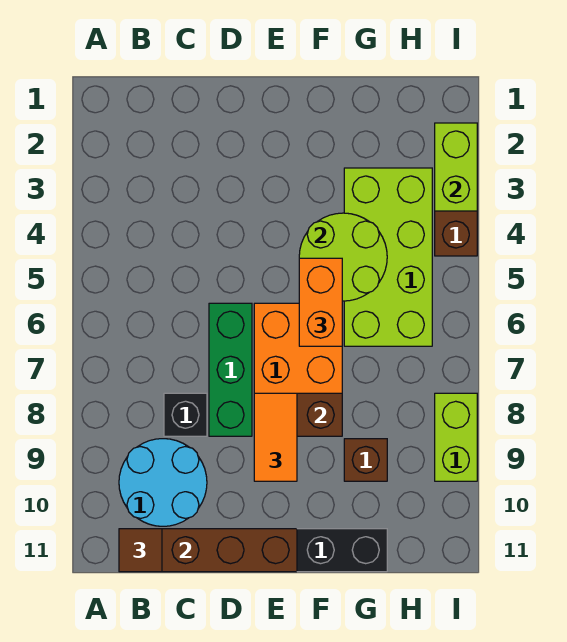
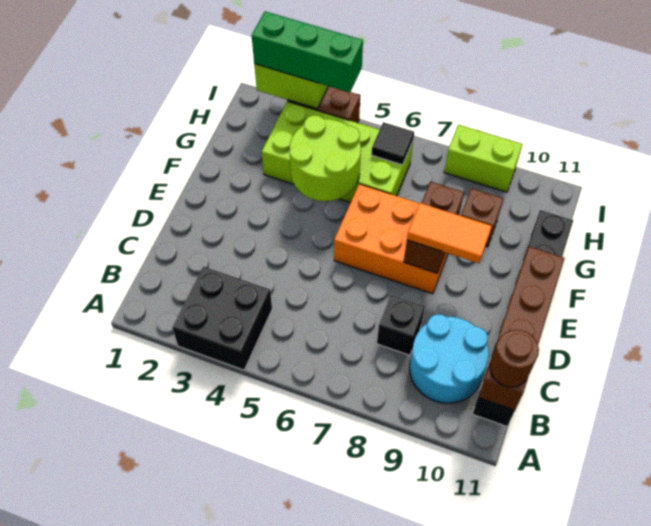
none -> black 2x2 brick [172,266,272,370]
brown 1x1 tile [119,529,162,572] -> brown 1x1 round brick [490,330,539,387]
green 1x3 brick [209,303,252,436] -> green 1x3 brick moved to [252,11,363,92]
orange 1x2 brick [299,258,342,346] -> none
none -> black 1x1 tile [371,122,414,165]

